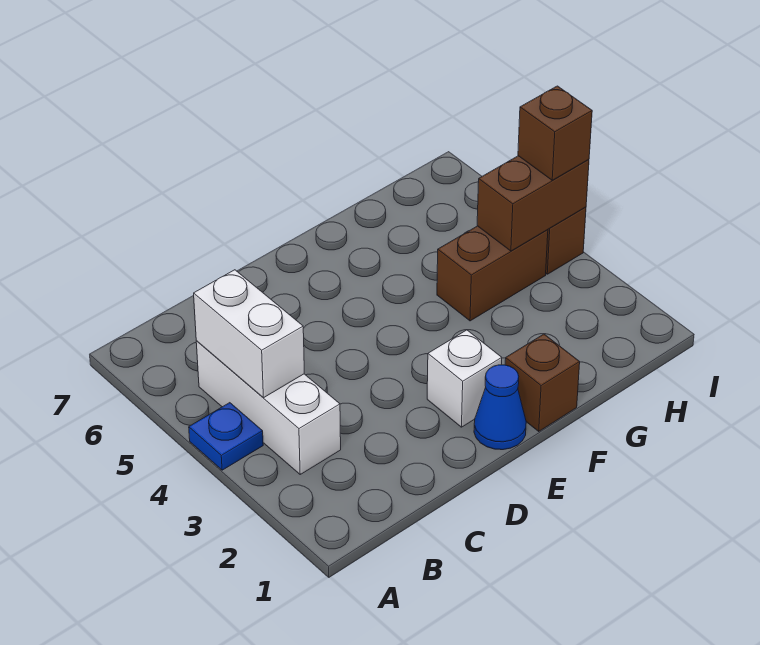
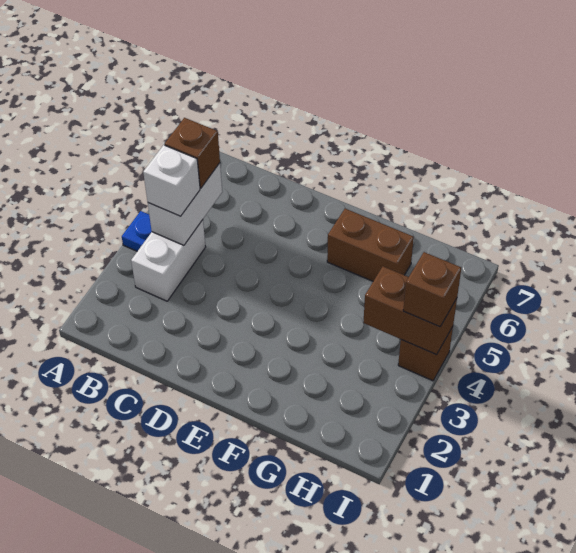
white 1x3 brick [196,341,341,474] -> white 1x2 brick [131,220,206,301]
blue 1x1 cone [474,365,526,450] -> none
white 1x1 brick [427,330,502,427] -> white 1x1 brick moved to [143,145,200,216]
brown 1x1 brick [505,334,580,431] -> brown 1x1 brick moved to [165,118,220,188]
brown 1x2 brick [437,226,548,321] -> brown 1x2 brick moved to [327,209,414,281]

